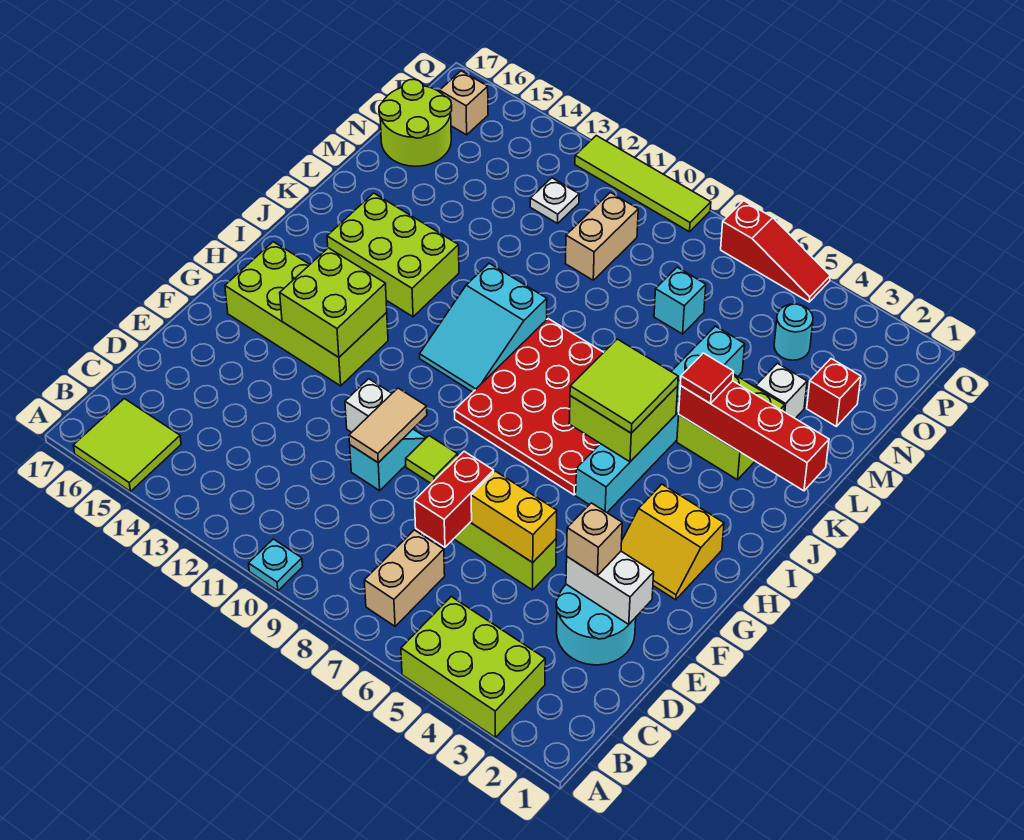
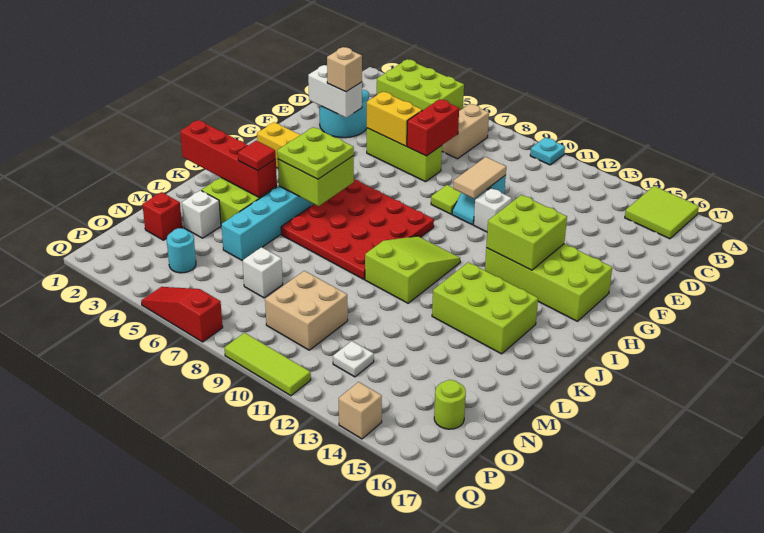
lime 2x2 tile [570,339,678,433] -> lime 2x2 plate [277,127,354,179]
cyan 2x3 slope [420,263,547,392] -> lime 2x3 slope [365,236,460,303]
cyan 1x1 brick [654,267,706,334] -> white 1x1 brick [243,247,283,298]
tan 1x2 brick [565,192,638,280] -> tan 2x2 brick [265,271,348,350]
lime 2x2 round brick [379,79,452,166] -> lime 1x1 round brick [434,380,466,429]
tan 1x1 brick [440,71,488,135] -> tan 1x1 brick moved to [339,382,382,439]
lime 1x4 tile [575,136,711,232] -> lime 1x3 tile [224,333,311,396]

